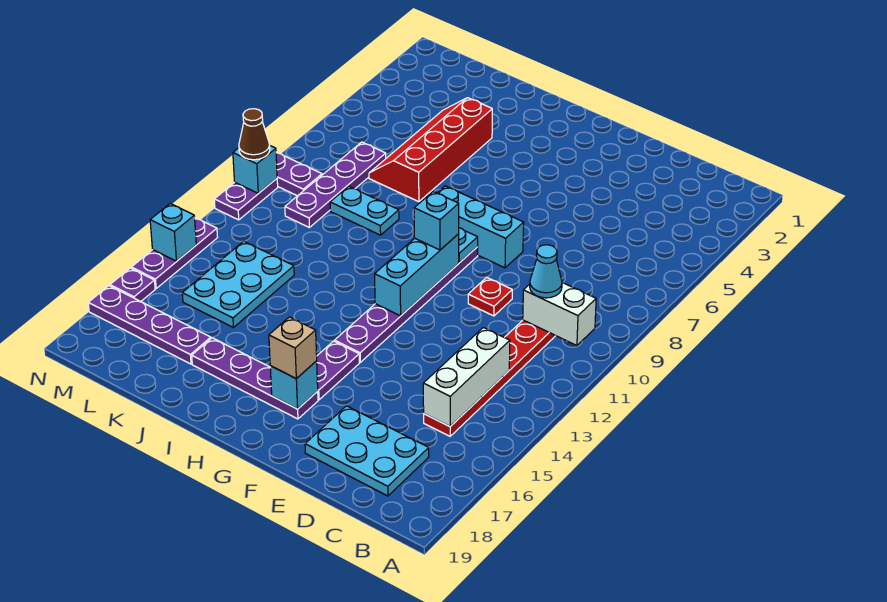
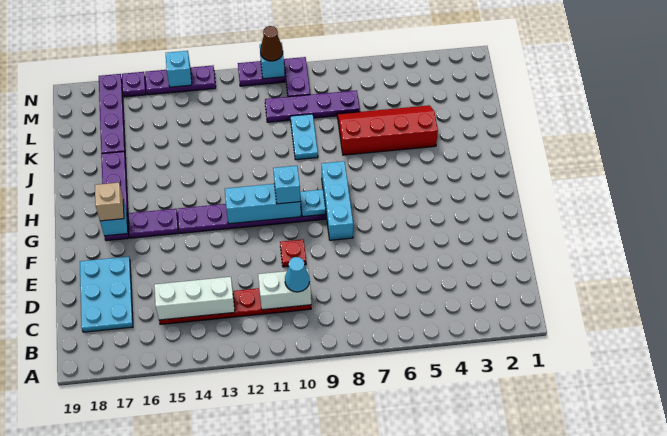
white 1x2 brick [523,283,596,346] -> white 1x2 brick turned to [258,269,311,310]
cyan 2x3 plate [182,241,294,327] -> none

